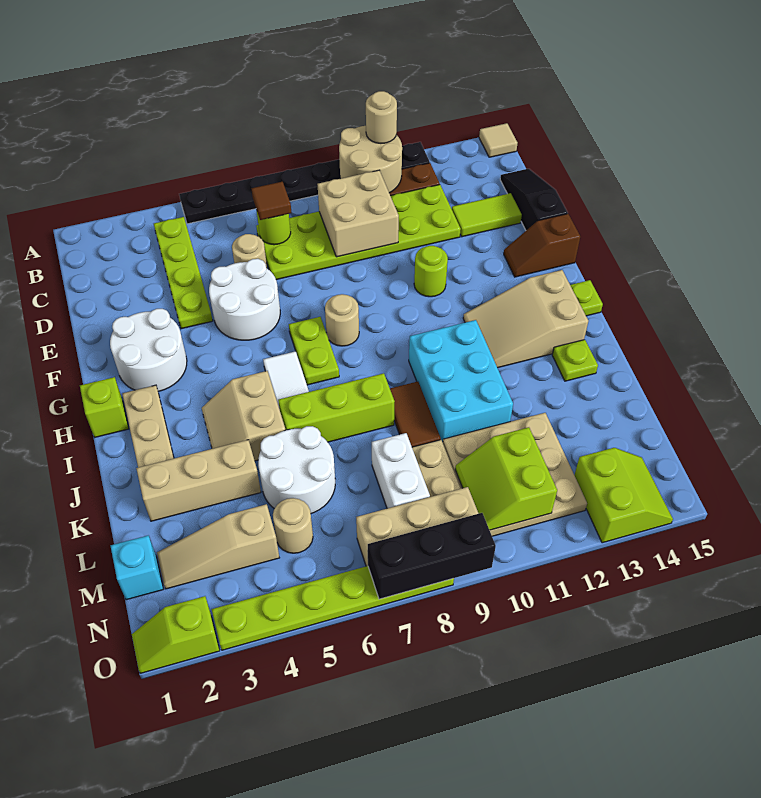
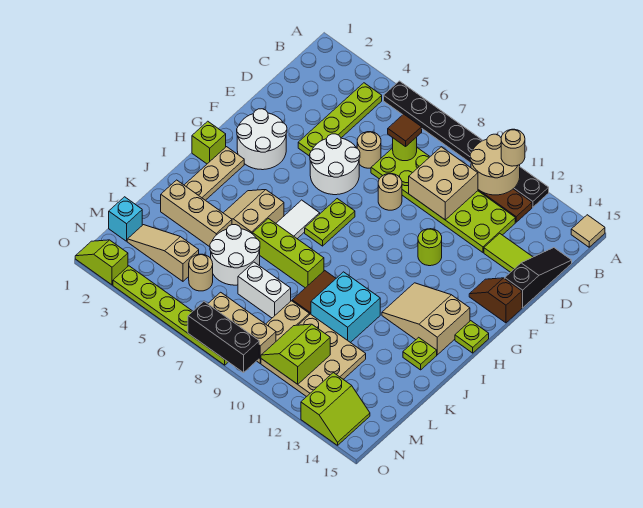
tan 1x1 round brick [325,294,359,346] -> tan 1x1 round brick moved to [378,174,402,210]
cyan 2x3 brick [409,320,513,442] -> cyan 2x2 brick [311,272,380,343]
white 1x2 brick [372,433,430,508] -> white 1x2 brick turned to [238,262,291,318]

